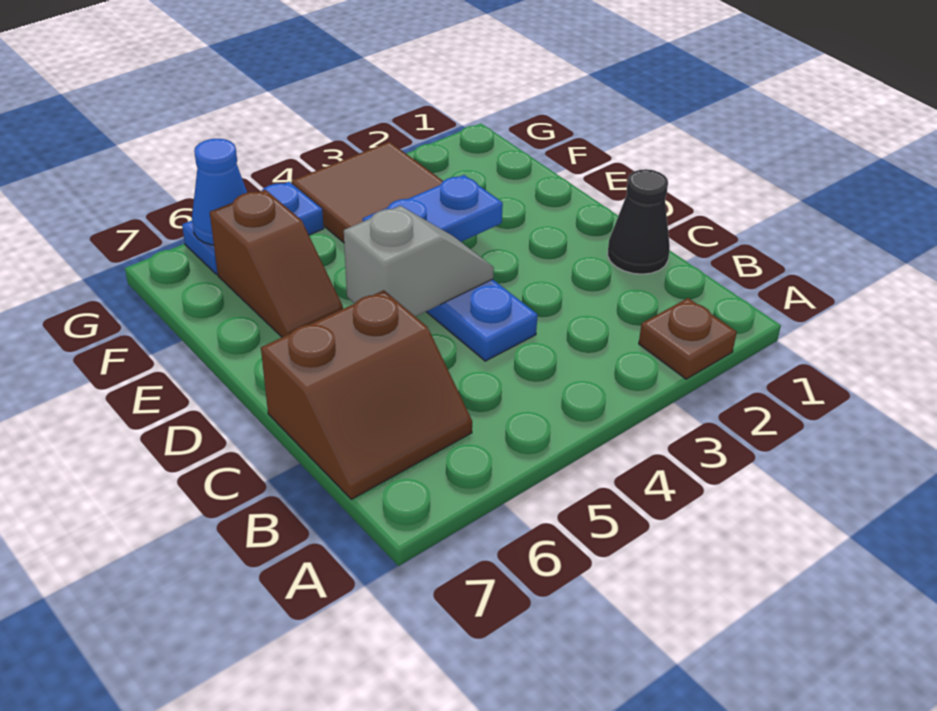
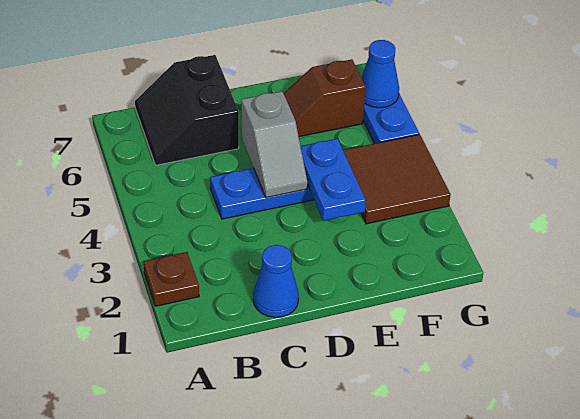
brown 2x2 slope [261,290,472,499] -> black 2x2 slope [135,55,239,165]
black 1x1 cone [608,169,670,274] -> blue 1x1 cone [253,245,299,317]

